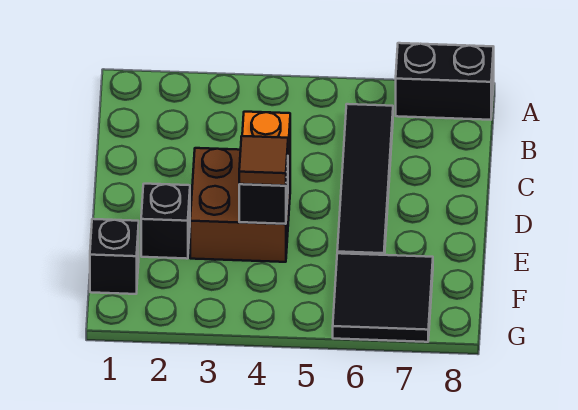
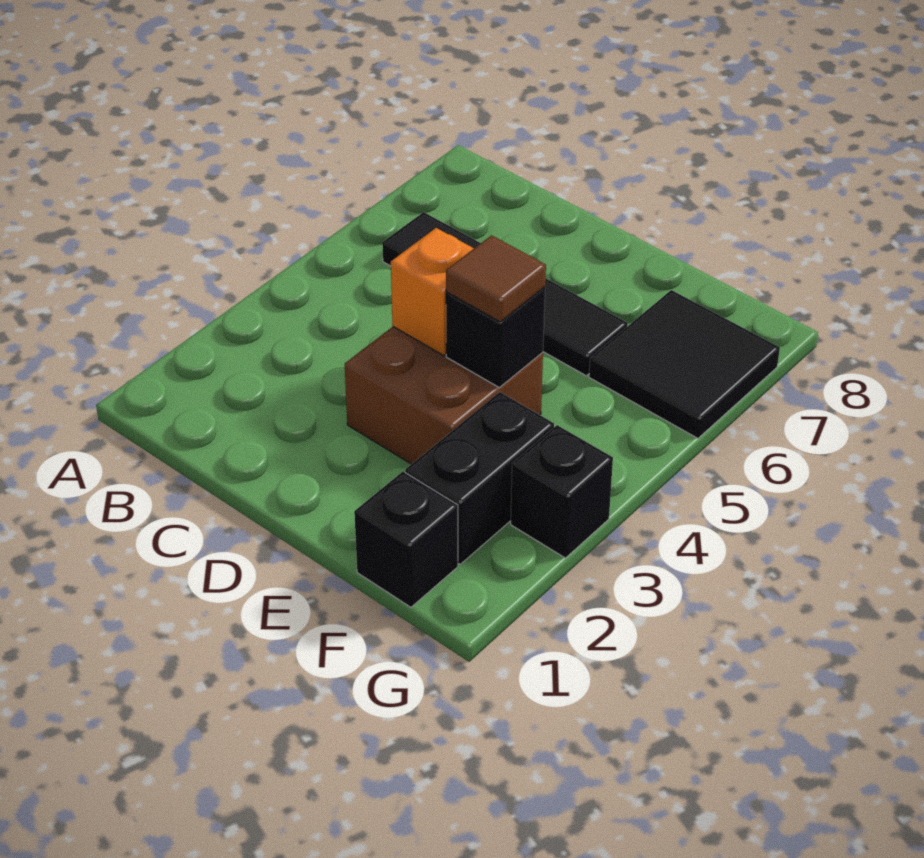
black 1x2 brick [396,43,494,120] -> black 1x2 brick moved to [405,392,554,564]
black 1x1 brick [141,184,190,259] -> black 1x1 brick moved to [511,425,613,558]

